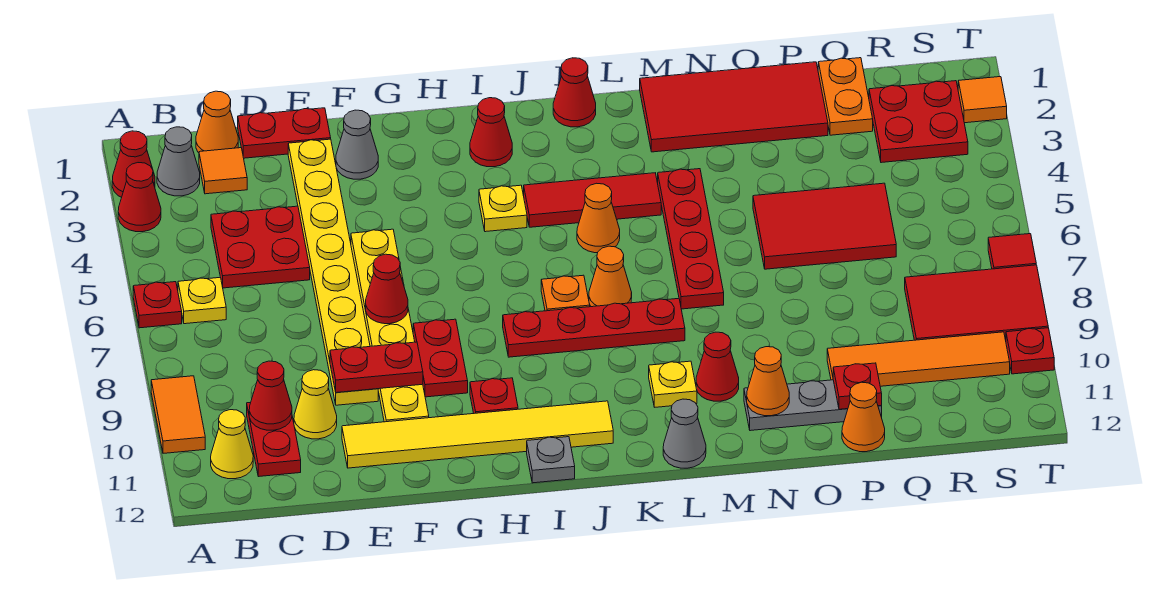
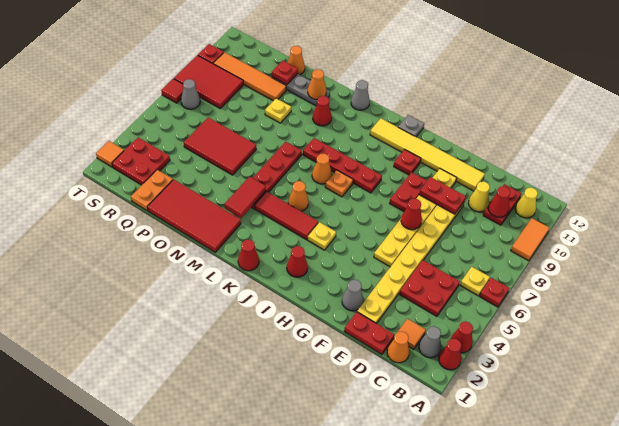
yellow 1x1 plate [649,361,697,407] -> yellow 1x1 plate moved to [265,98,291,123]
none -> red 1x2 tile [225,177,266,218]
none -> grey 1x1 cone [181,79,200,109]

